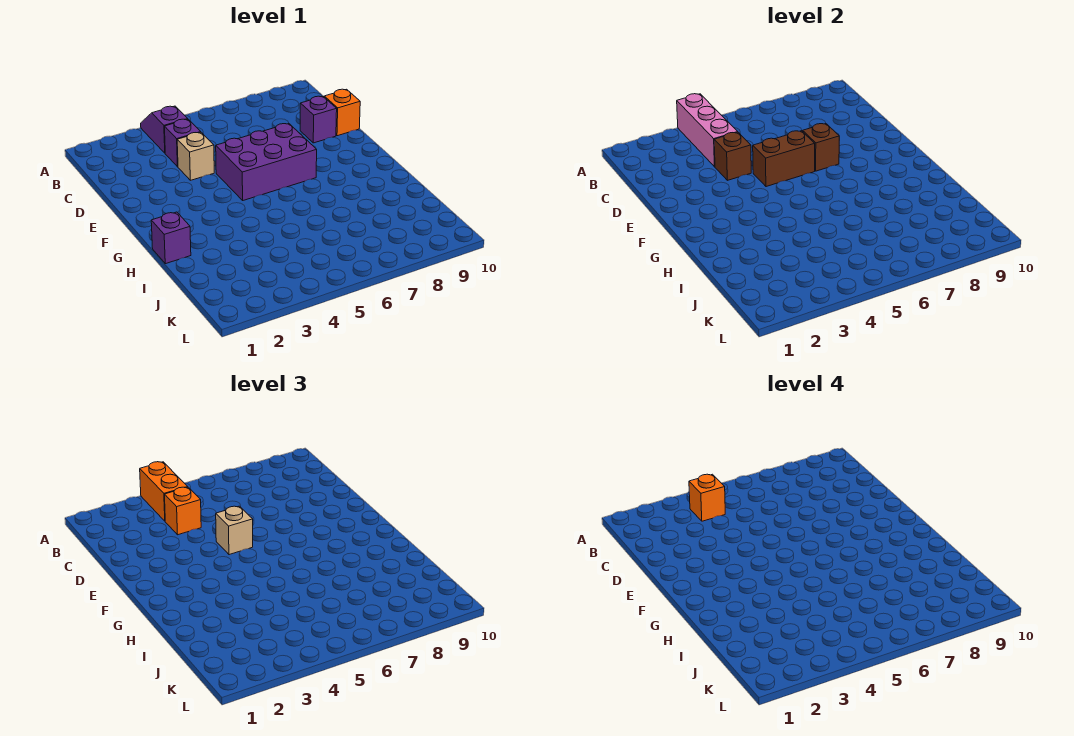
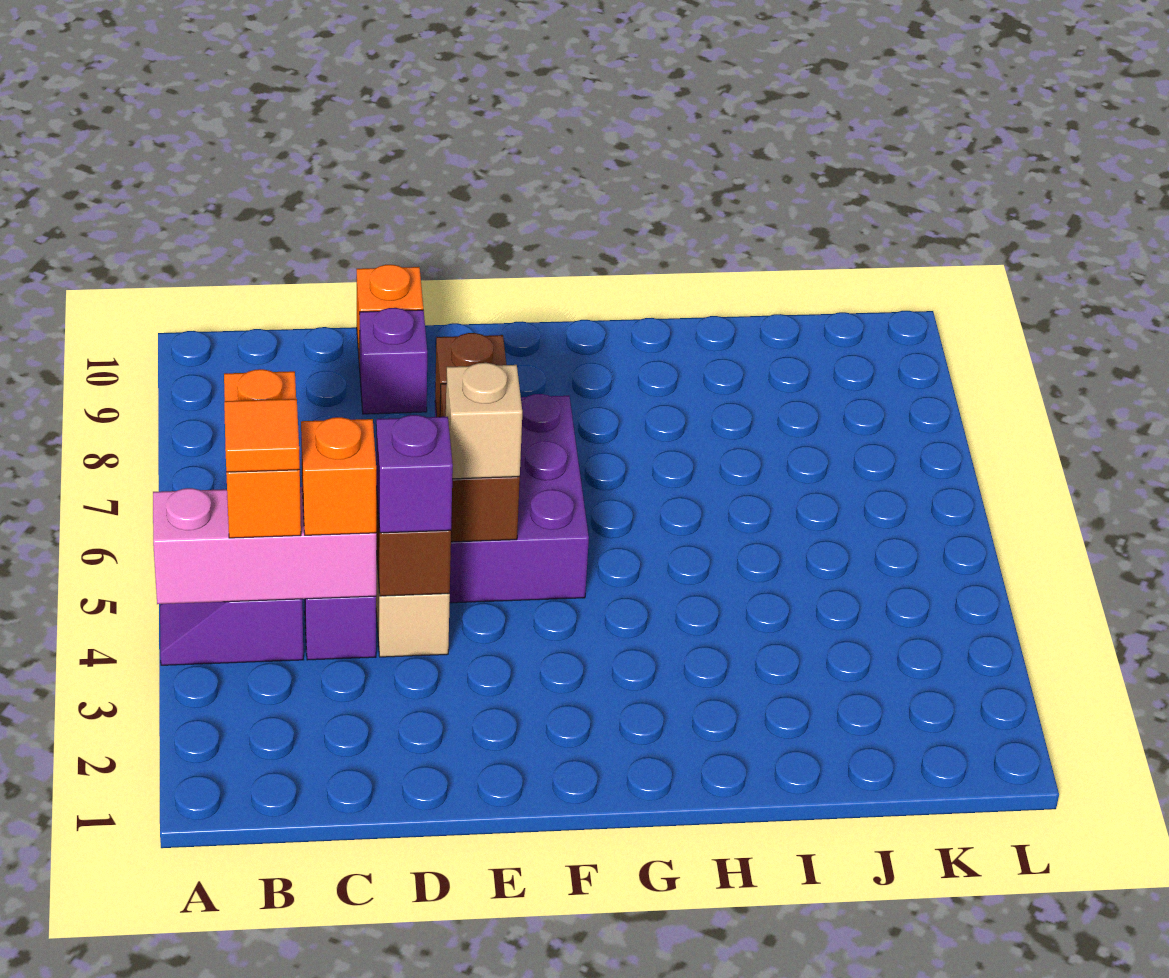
orange 1x2 brick [140,462,187,521] -> orange 1x2 brick turned to [224,369,301,538]
orange 1x1 brick [689,474,725,521] -> orange 1x1 tile [224,399,300,472]
purple 1x1 brick [151,212,191,264] -> purple 1x1 brick moved to [376,415,453,533]

